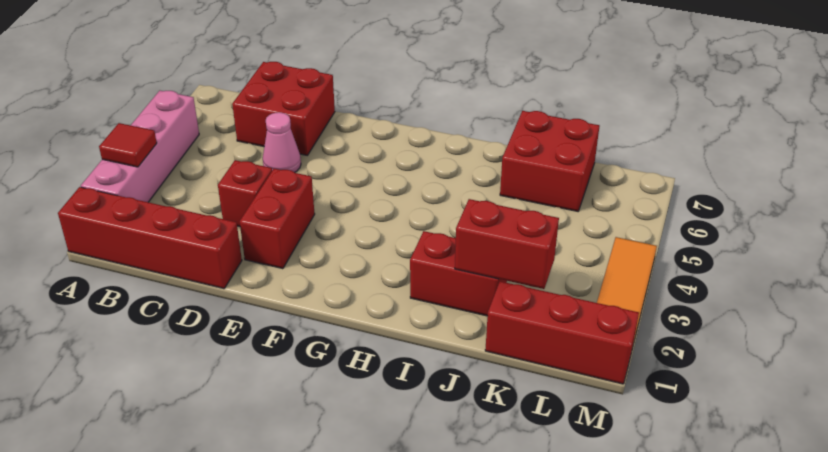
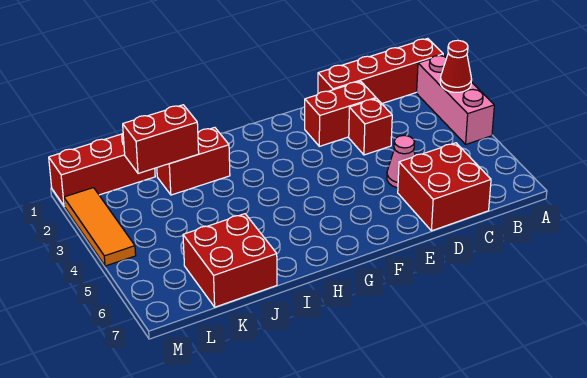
pink 1x4 brick [81,91,199,202] -> pink 1x3 brick [417,55,494,144]
red 1x1 tile [99,123,157,167] -> red 1x1 cone [440,40,472,92]
red 1x2 brick [240,169,315,269] -> red 1x2 brick turned to [305,81,376,146]

